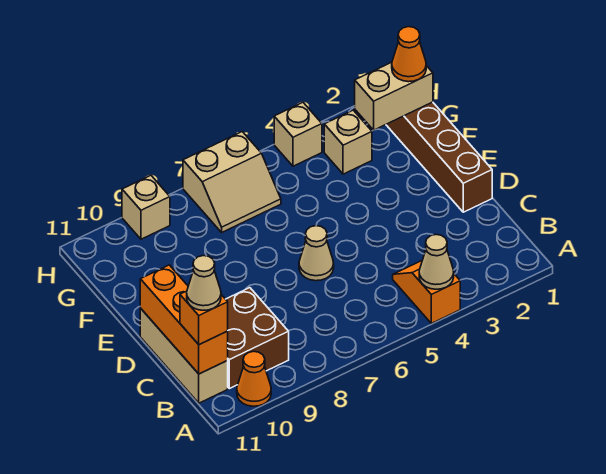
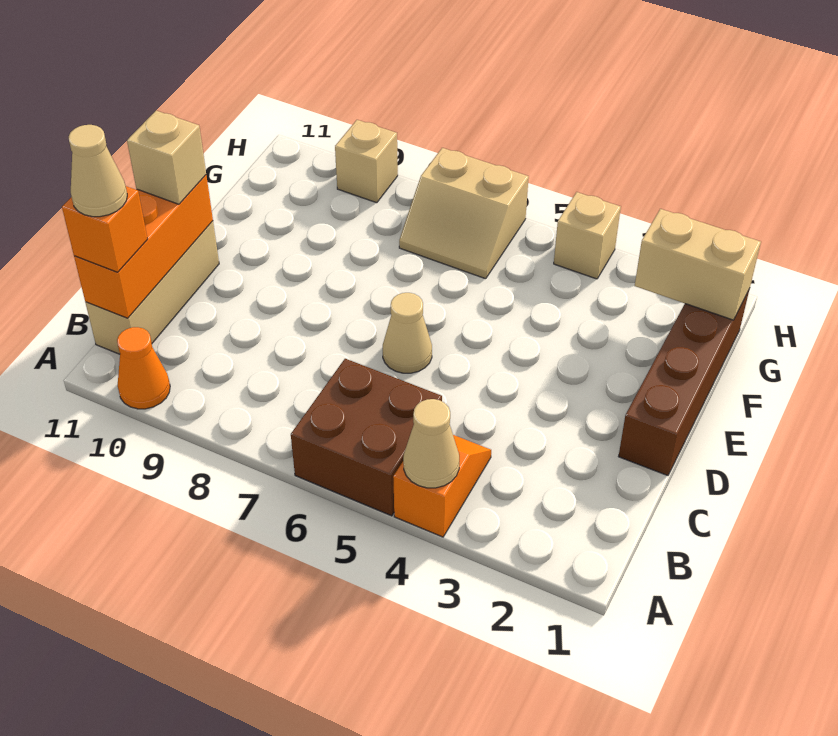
brown 2x2 brick [226,288,289,389] -> brown 2x2 brick moved to [291,359,442,516]
orange 1x1 cone [392,27,426,82] -> none
tan 1x1 brick [324,110,372,174] -> tan 1x1 brick moved to [127,111,206,204]

